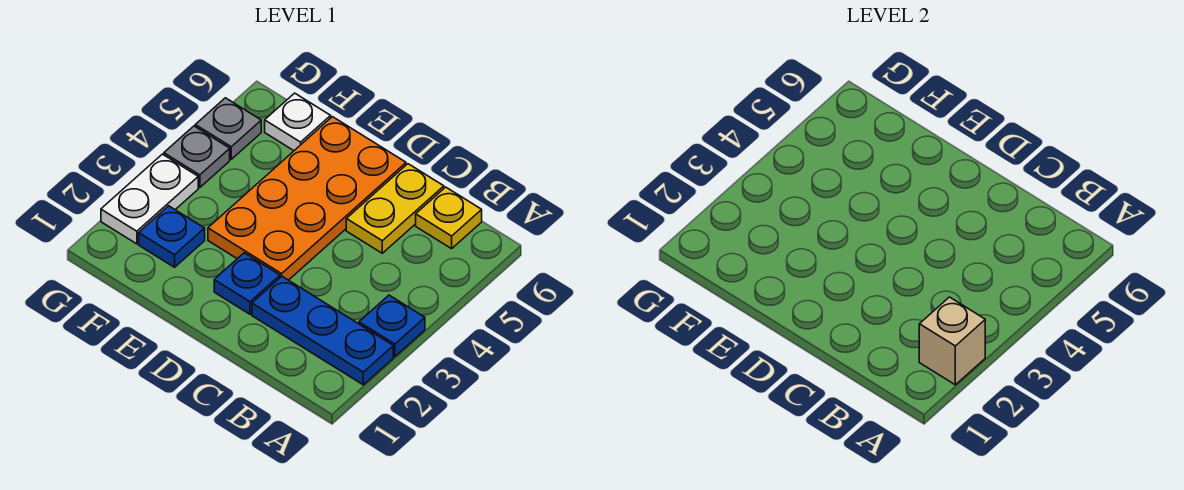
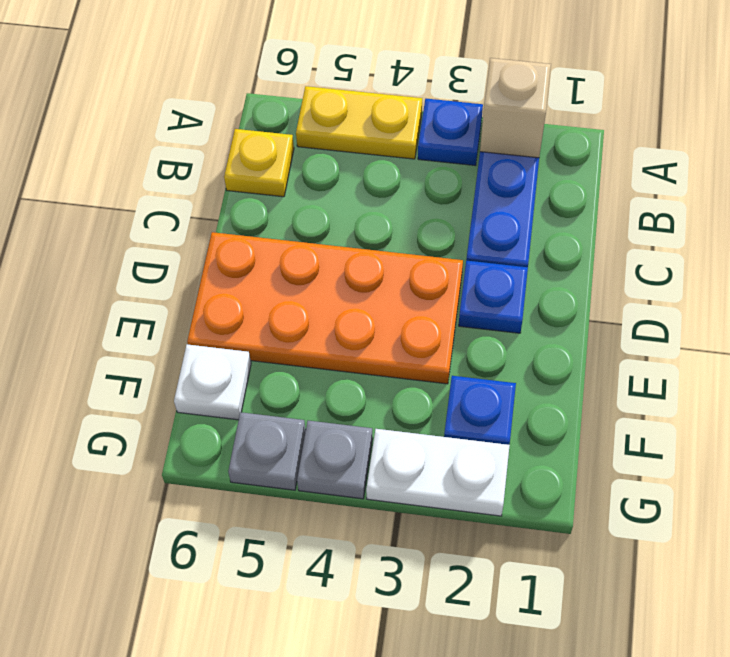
yellow 1x2 plate [346,164,444,253] -> yellow 1x2 plate moved to [296,86,422,159]

